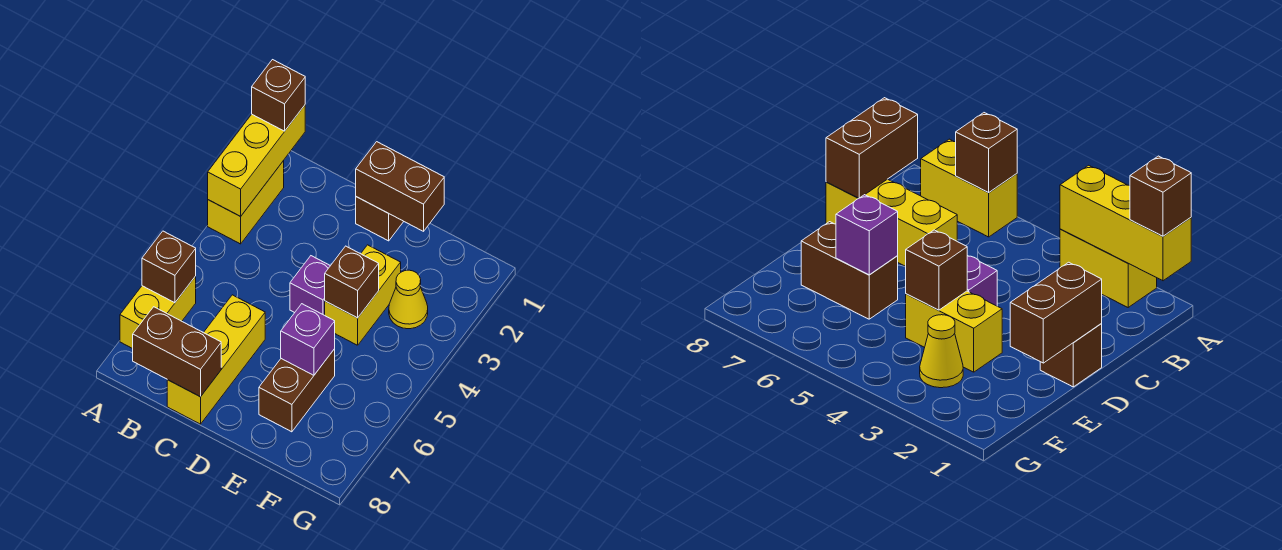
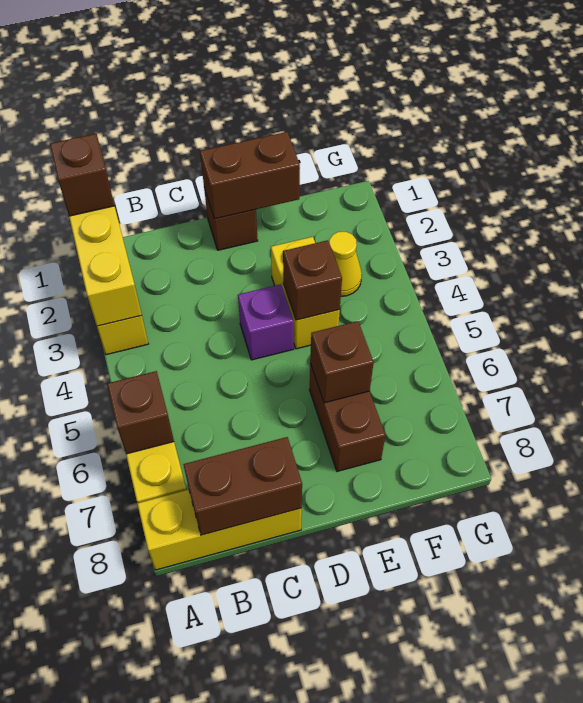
yellow 1x3 brick [167,295,265,424] -> yellow 1x3 brick turned to [137,490,302,570]
purple 1x1 brick [281,304,335,375] -> brown 1x1 brick [310,321,374,403]

